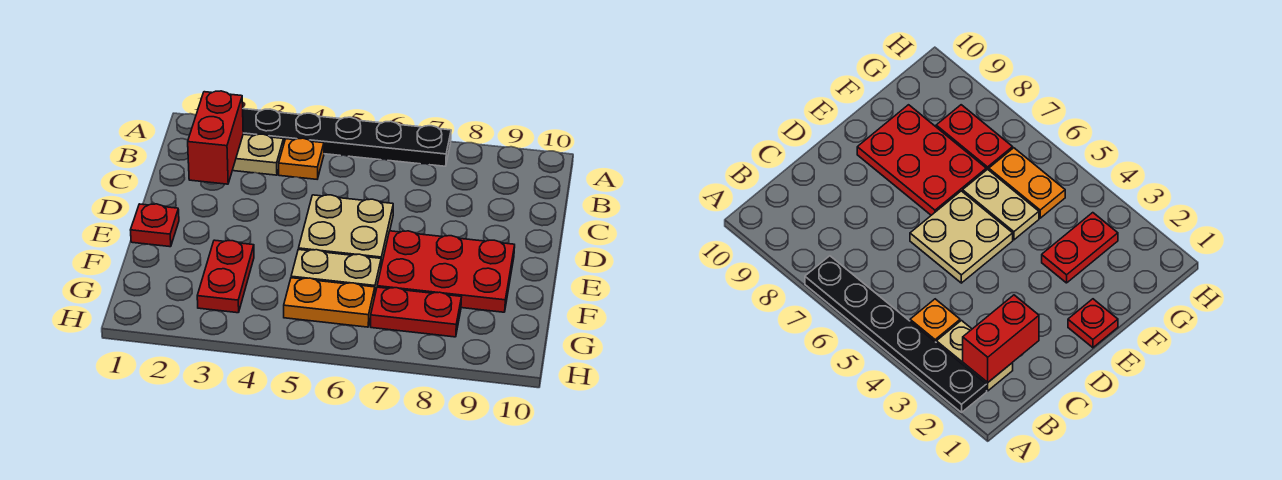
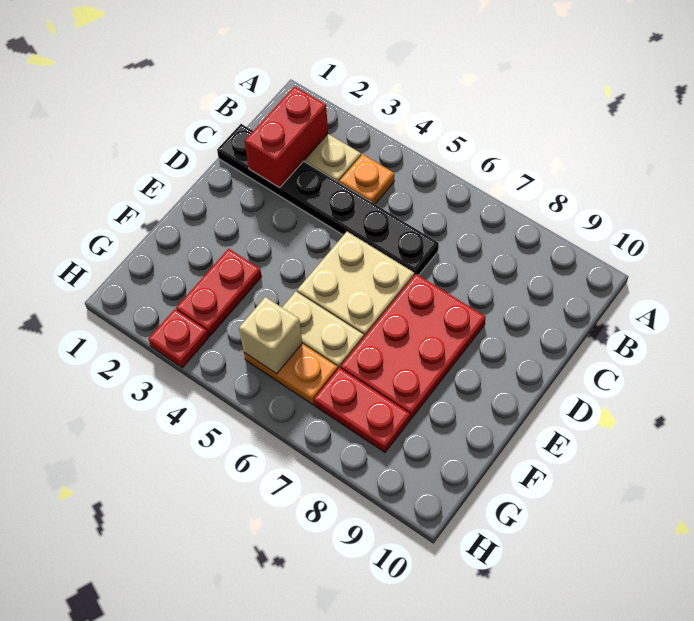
black 1x6 plate [243,109,451,166] -> black 1x6 plate moved to [217,124,439,275]
red 1x1 plate [131,204,179,247] -> red 1x1 plate moved to [149,309,208,368]
red 2x3 plate [377,231,515,312] -> red 2x3 plate turned to [341,274,486,419]
none -> tan 1x1 brick [239,297,302,374]

